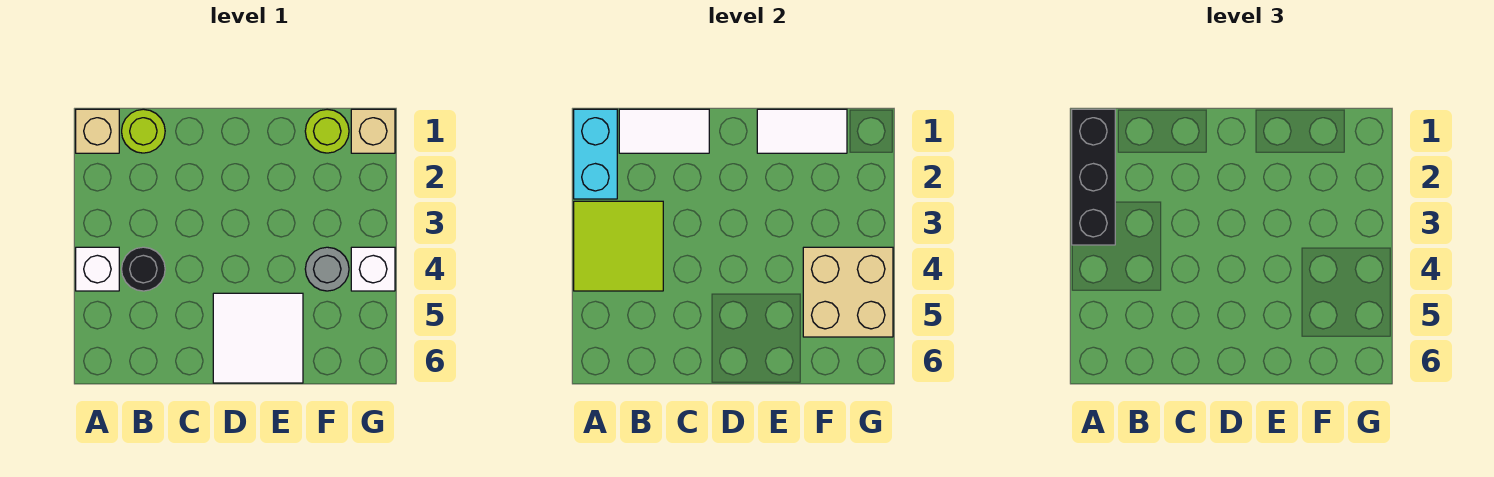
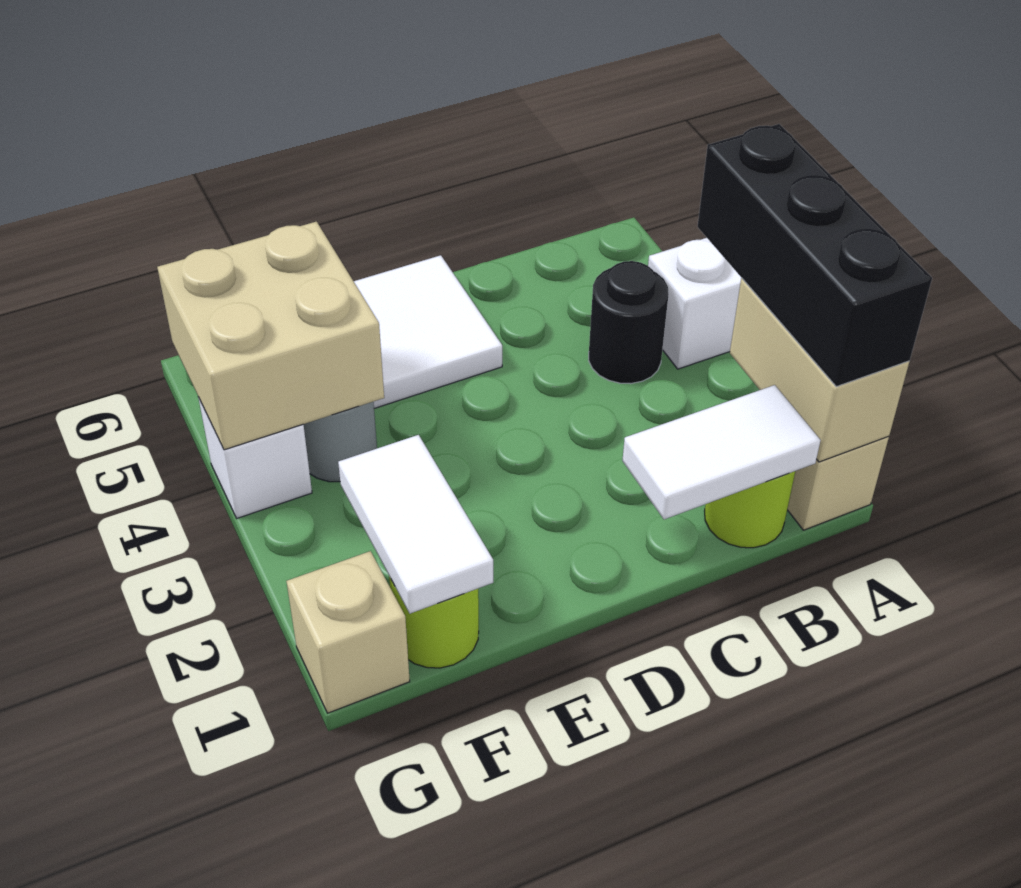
cyan 1x2 brick [574,109,617,199] -> tan 1x2 brick [730,278,909,462]
lime 2x2 tile [574,201,663,291] -> none
white 1x2 tile [757,109,847,153] -> white 1x2 tile turned to [338,435,493,614]

